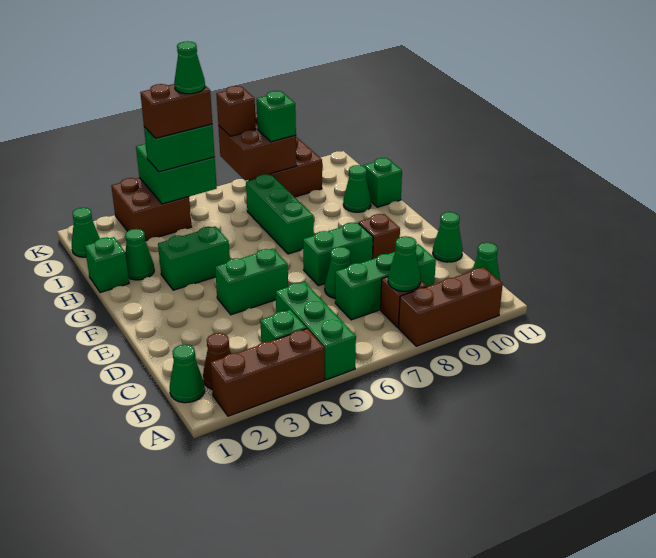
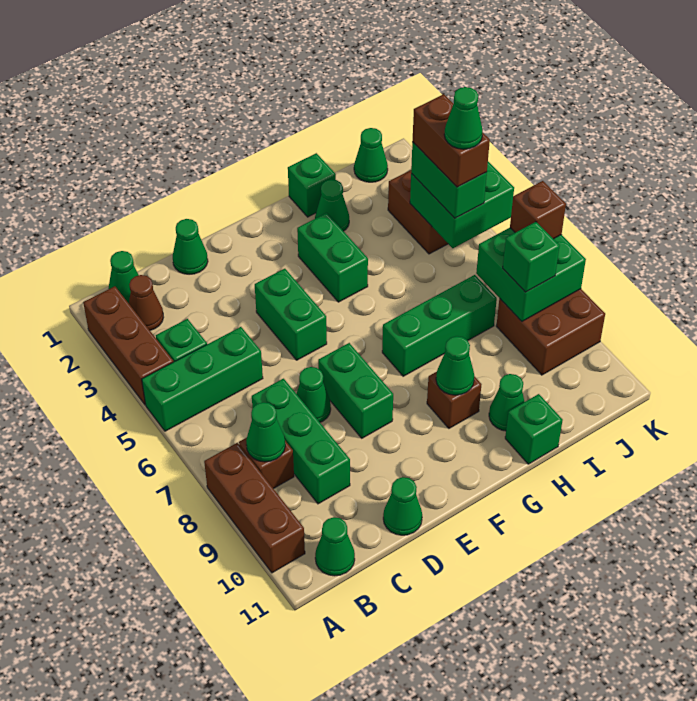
none -> green 1x1 cone [173,219,208,274]
brown 1x1 brick [359,214,400,259] -> brown 1x1 brick moved to [427,372,482,428]
none -> green 1x1 cone [436,336,474,395]
brown 2x2 brick [218,113,297,181] -> green 2x2 brick [476,228,586,321]

